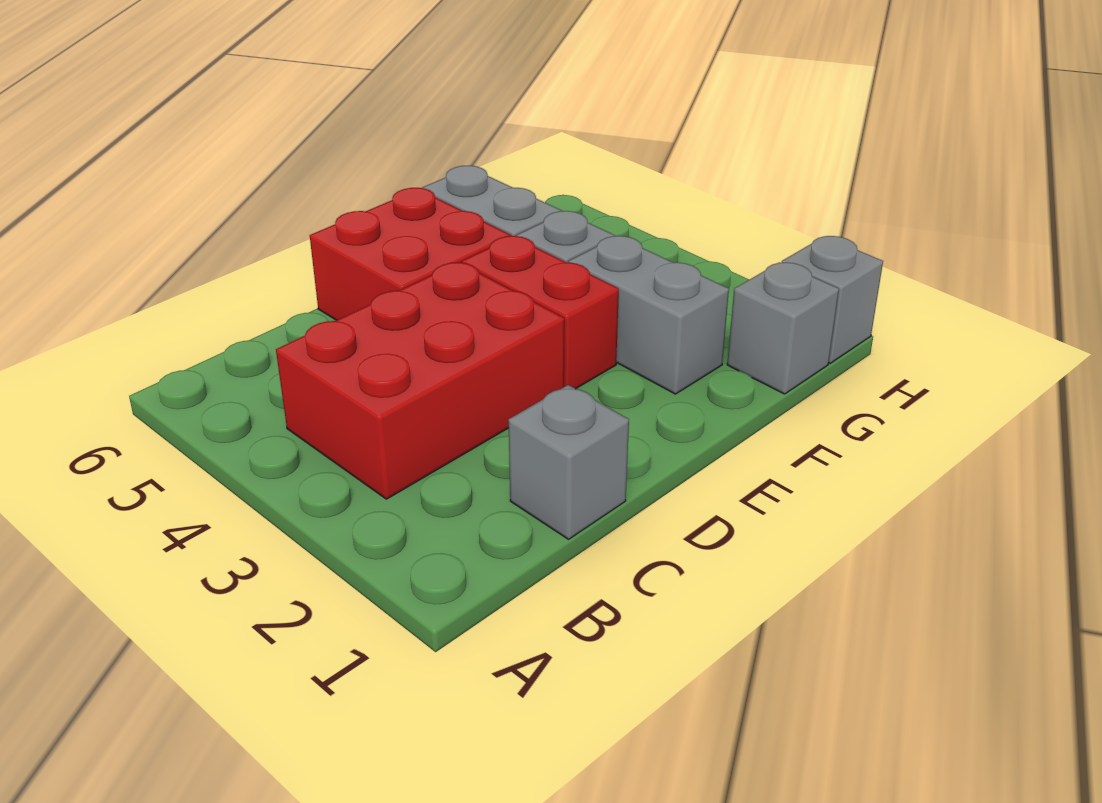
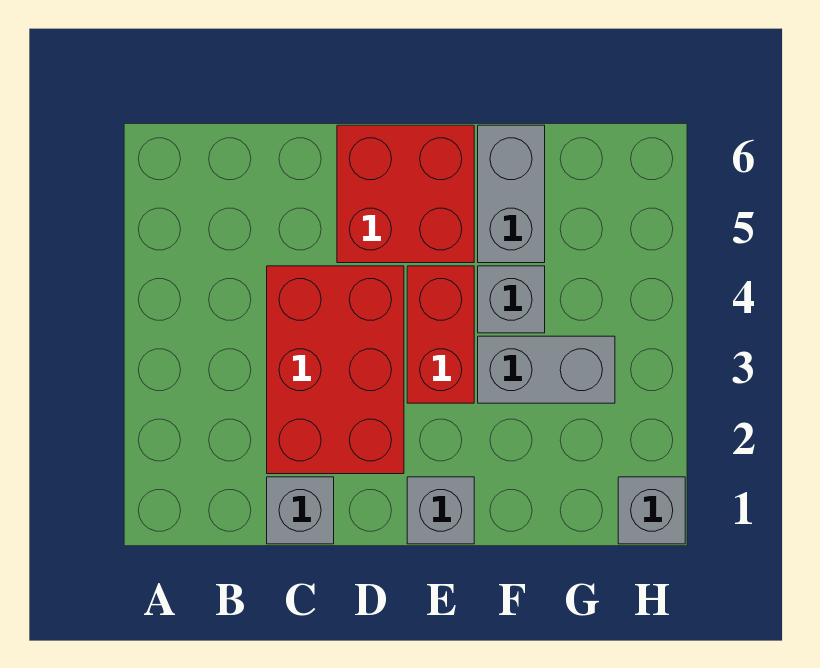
red 2x3 brick [276,262,564,499] -> red 2x3 brick turned to [267,266,404,474]
grey 1x2 brick [568,236,729,394] -> grey 1x2 brick turned to [478,336,615,403]
grey 1x1 brick [727,262,839,394] -> grey 1x1 brick moved to [407,477,474,544]

